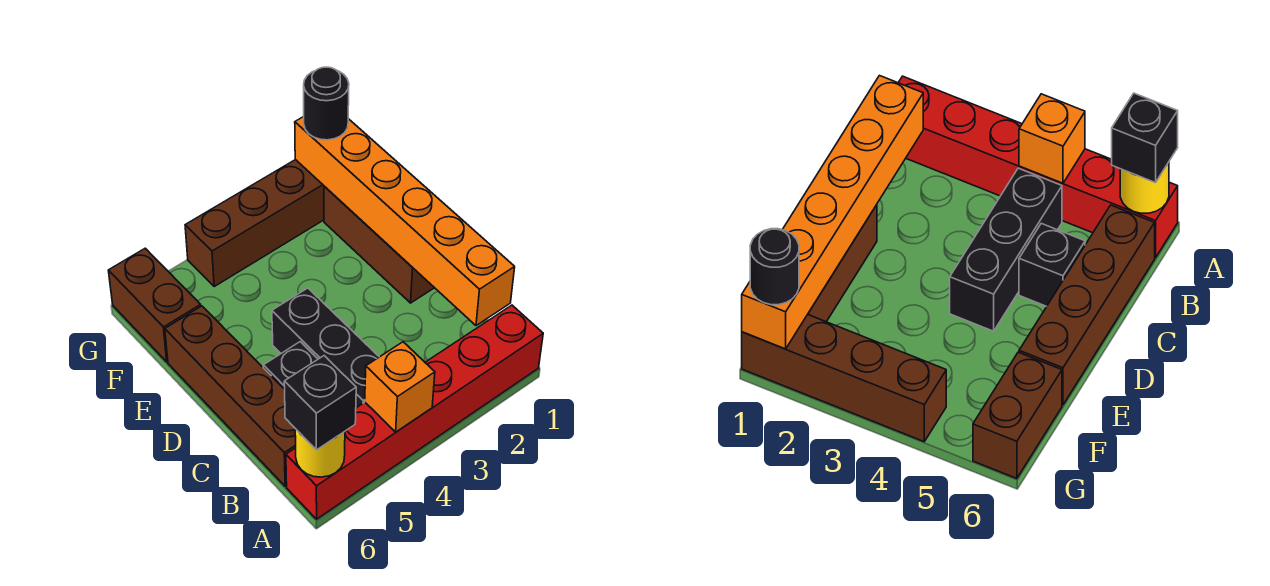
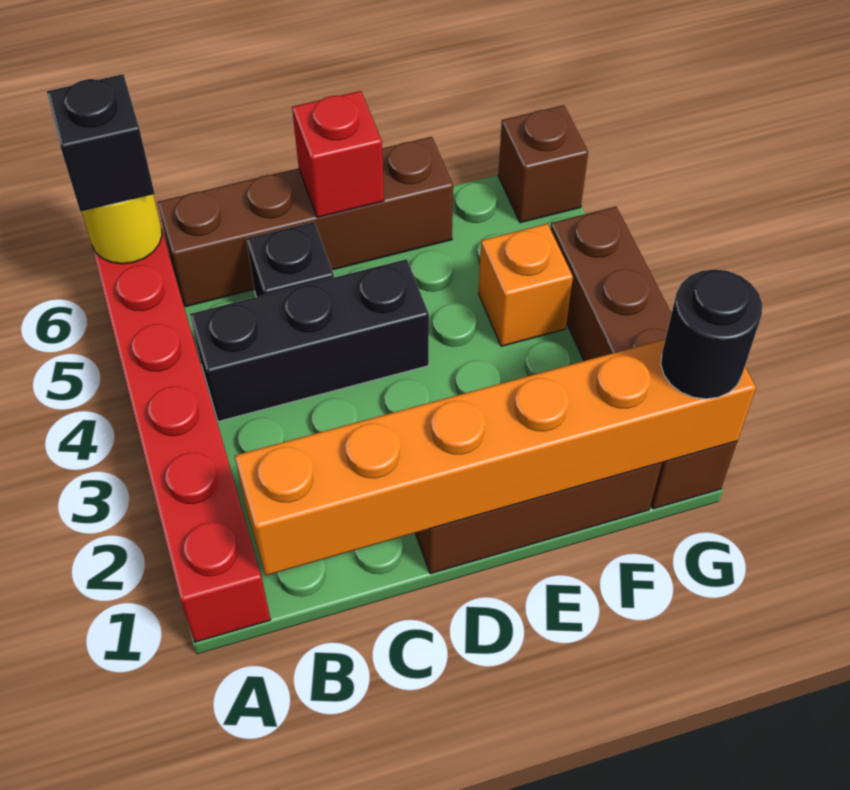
orange 1x1 brick [365,342,435,432] -> orange 1x1 brick moved to [479,224,573,346]
none -> red 1x1 brick [292,91,384,218]
brown 1x2 brick [108,248,201,362] -> brown 1x1 brick [498,105,588,223]

